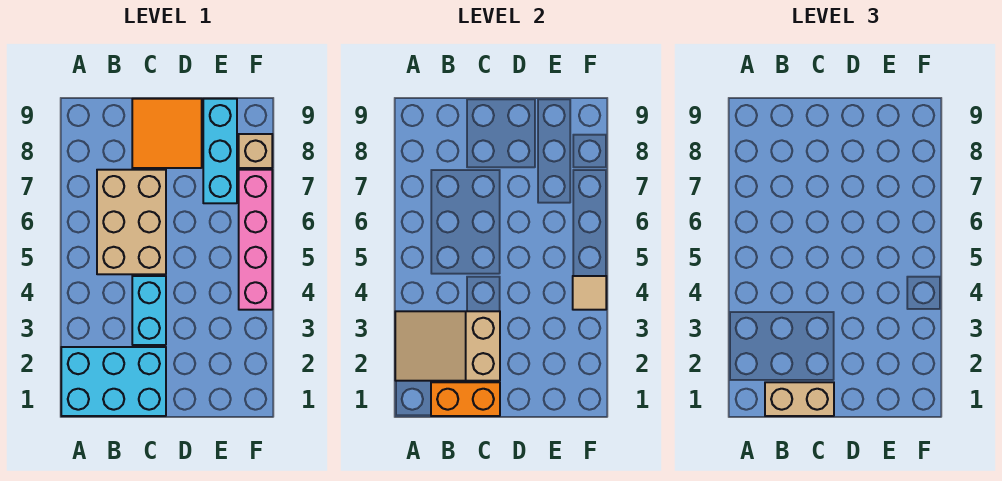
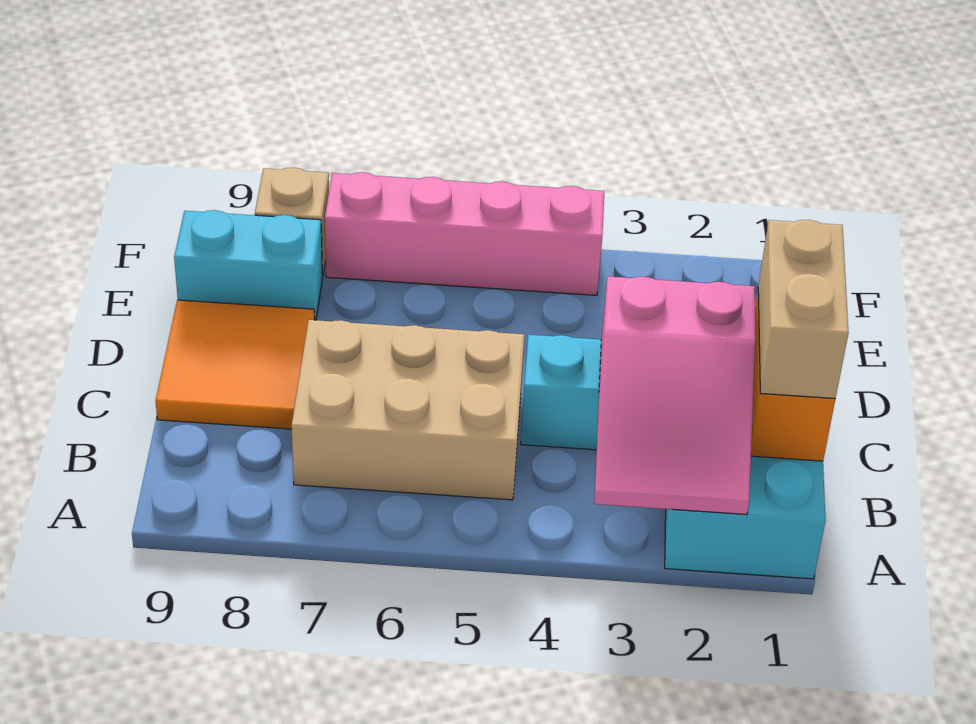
tan 2x3 slope [395,311,500,381] -> pink 2x3 slope [594,276,756,515]
cyan 1x3 brick [203,99,237,203] -> cyan 1x2 brick [174,210,323,320]
tan 1x1 tile [573,276,606,310] -> none

